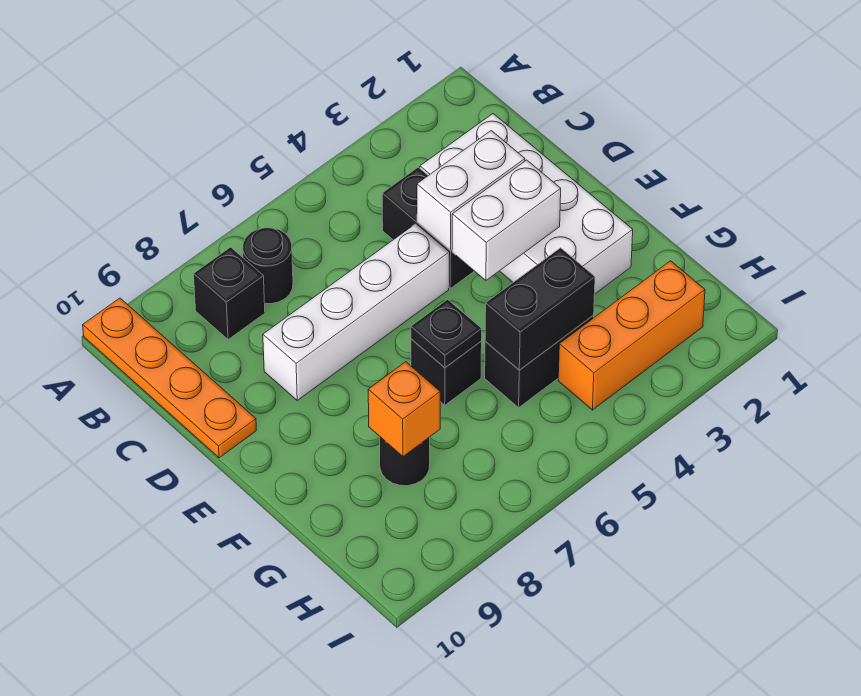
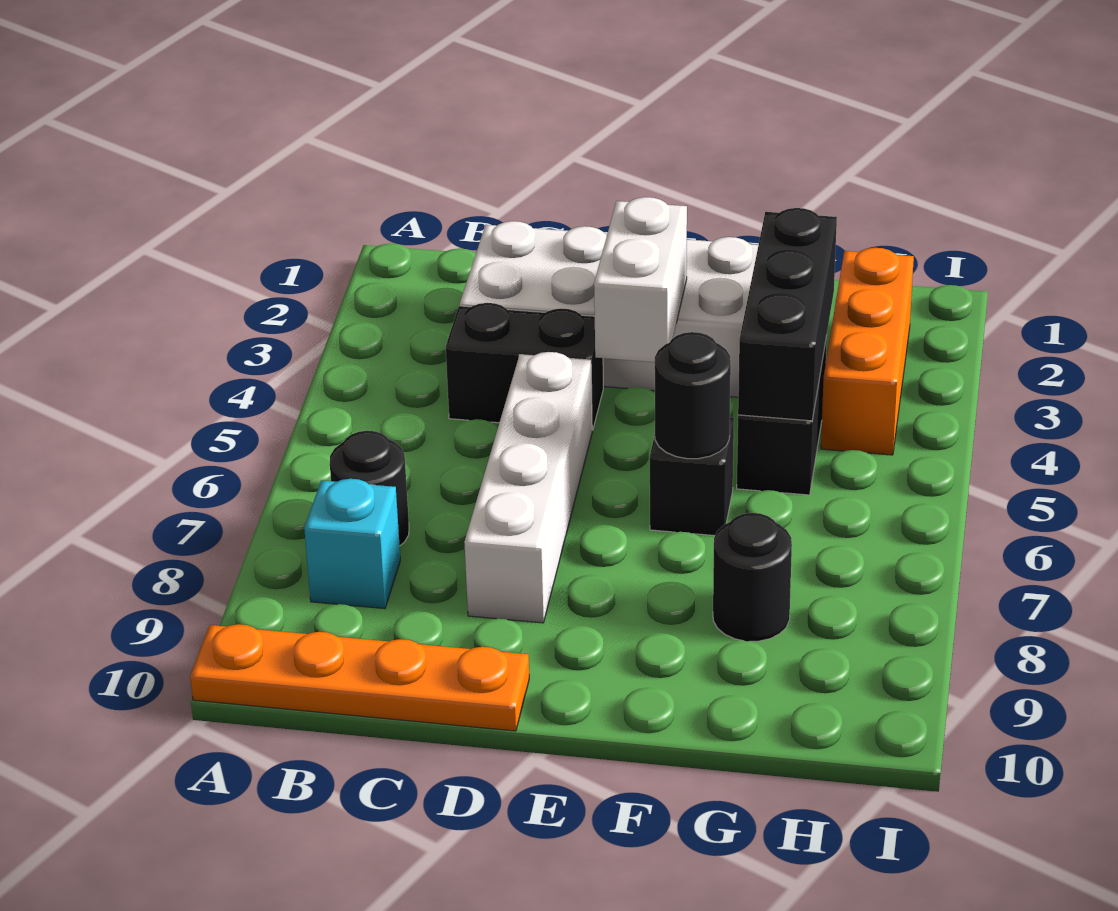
black 1x1 brick [194,247,265,340] -> cyan 1x1 brick [304,479,400,609]
white 1x2 brick [417,131,525,250] -> none
black 1x1 plate [411,299,482,368] -> black 1x1 round brick [655,332,731,459]
black 1x2 brick [485,248,595,370] -> black 1x3 brick [738,208,837,421]
orange 1x1 brick [368,362,440,456] -> none

